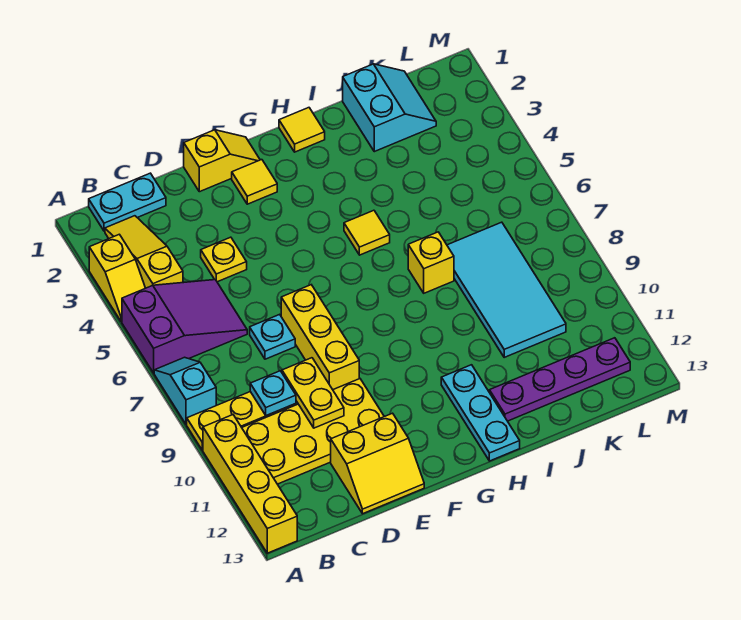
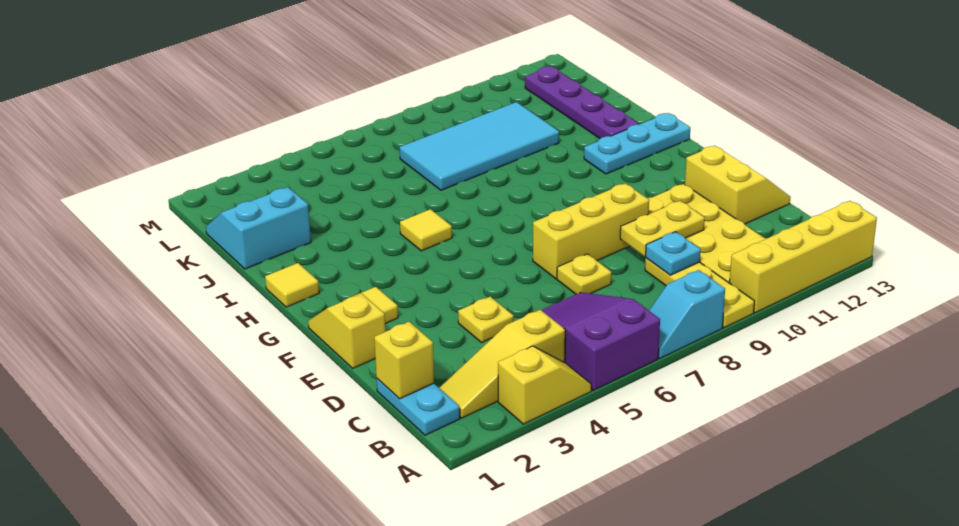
cyan 1x1 plate [250,314,295,359] -> yellow 1x1 plate [557,254,611,294]
yellow 1x1 brick [408,232,454,293] -> yellow 1x1 brick moved to [374,322,434,399]

